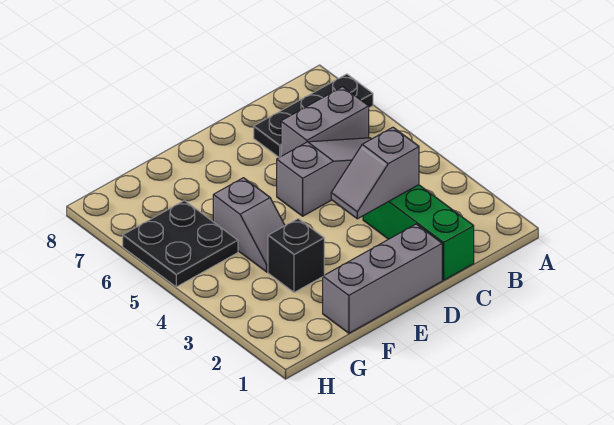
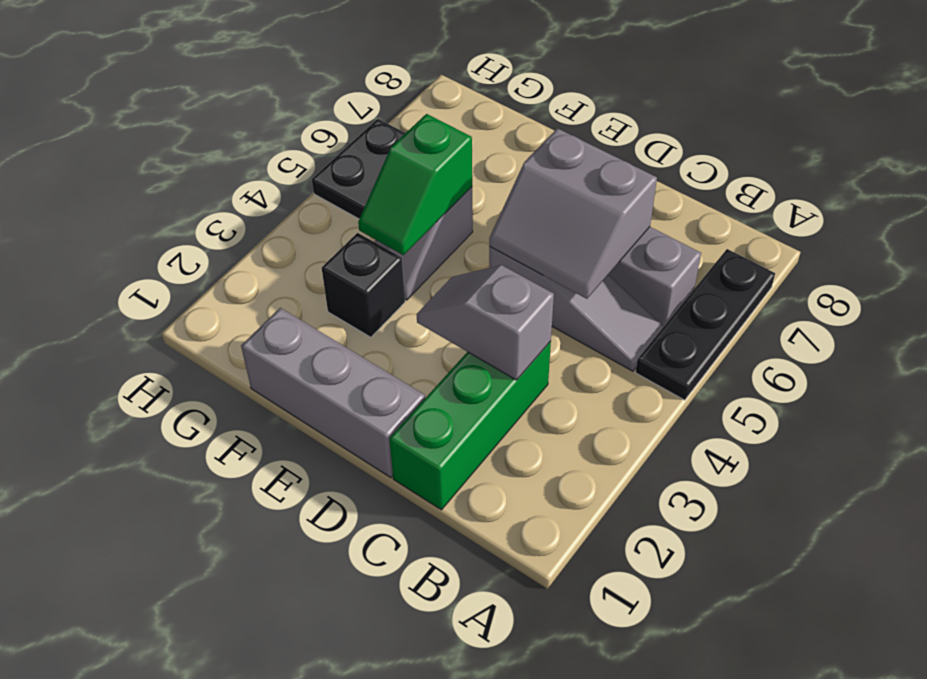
black 1x3 plate [254,74,373,157] -> black 1x3 plate turned to [635,249,775,400]
none -> grey 2x2 slope [489,128,657,299]
none -> green 1x2 slope [358,114,472,255]

